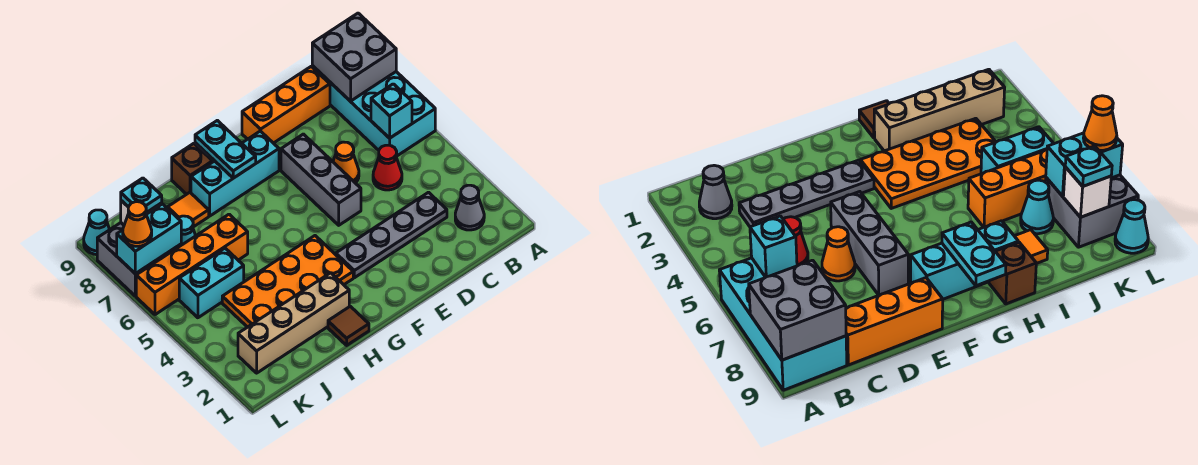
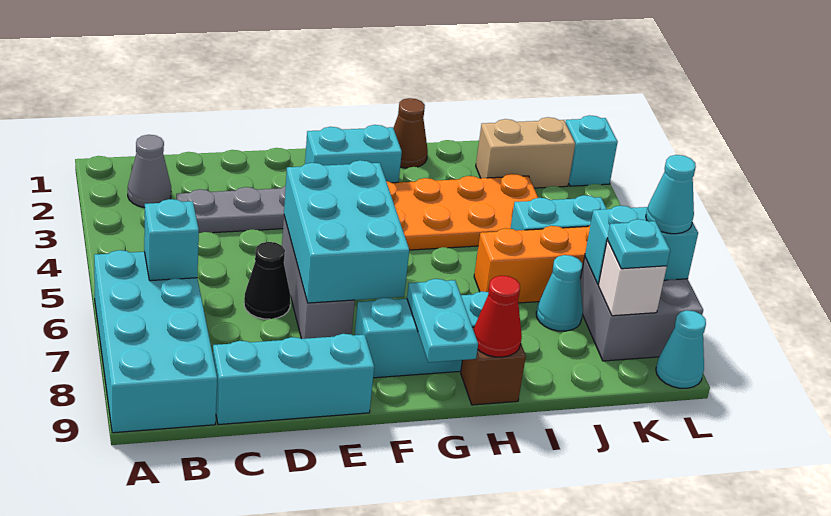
grey 2x2 brick [312,13,396,101] -> none
red 1x1 cone [373,145,402,190] -> red 1x1 cone moved to [473,276,522,357]
orange 1x3 brick [242,67,330,143] -> cyan 1x3 brick [213,334,374,425]
orange 1x1 cone [333,142,359,183] -> black 1x1 cone [244,242,290,319]
none -> cyan 2x3 brick [284,160,409,303]
none -> cyan 1x2 brick [305,125,402,183]
brown 1x1 tile [328,306,369,345] -> brown 1x1 cone [393,98,428,168]
tan 1x4 brick [238,273,349,373] -> tan 1x2 brick [476,117,575,188]
orange 1x1 tile [168,192,209,227] -> none
none -> cyan 1x1 brick [566,115,618,186]
orange 1x1 cone [123,202,152,246] -> cyan 1x1 cone [646,155,696,234]

